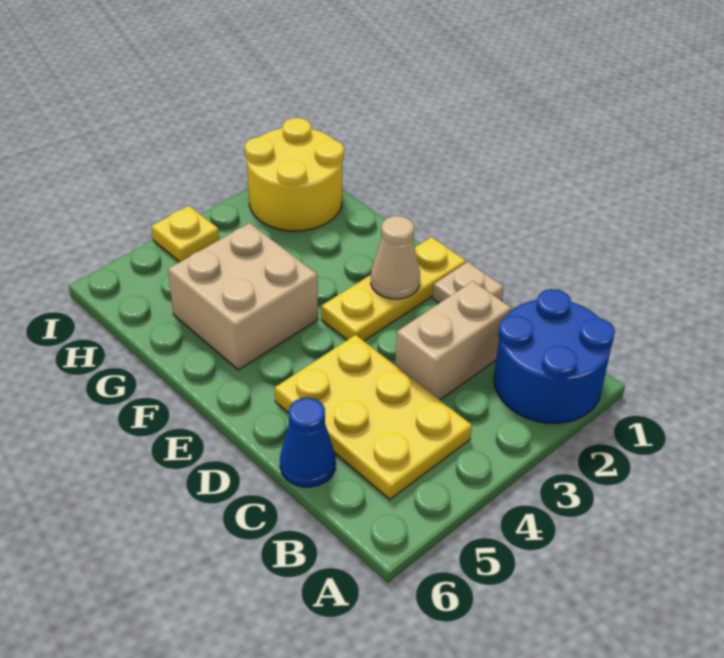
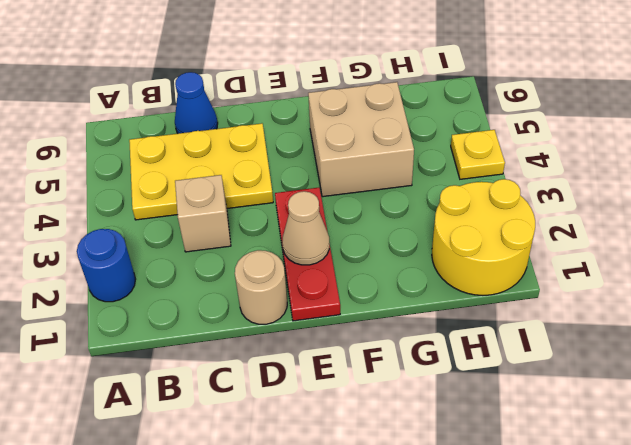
blue 2x2 round brick [494,289,615,423] -> blue 1x1 round brick [77,229,136,302]
tan 1x2 brick [395,281,511,400] -> tan 1x1 brick [175,175,231,252]
tan 1x1 plate [433,262,504,303] -> tan 1x1 round brick [235,250,287,324]
yellow 1x3 plate [321,237,466,341] -> red 1x3 plate [275,188,340,321]

